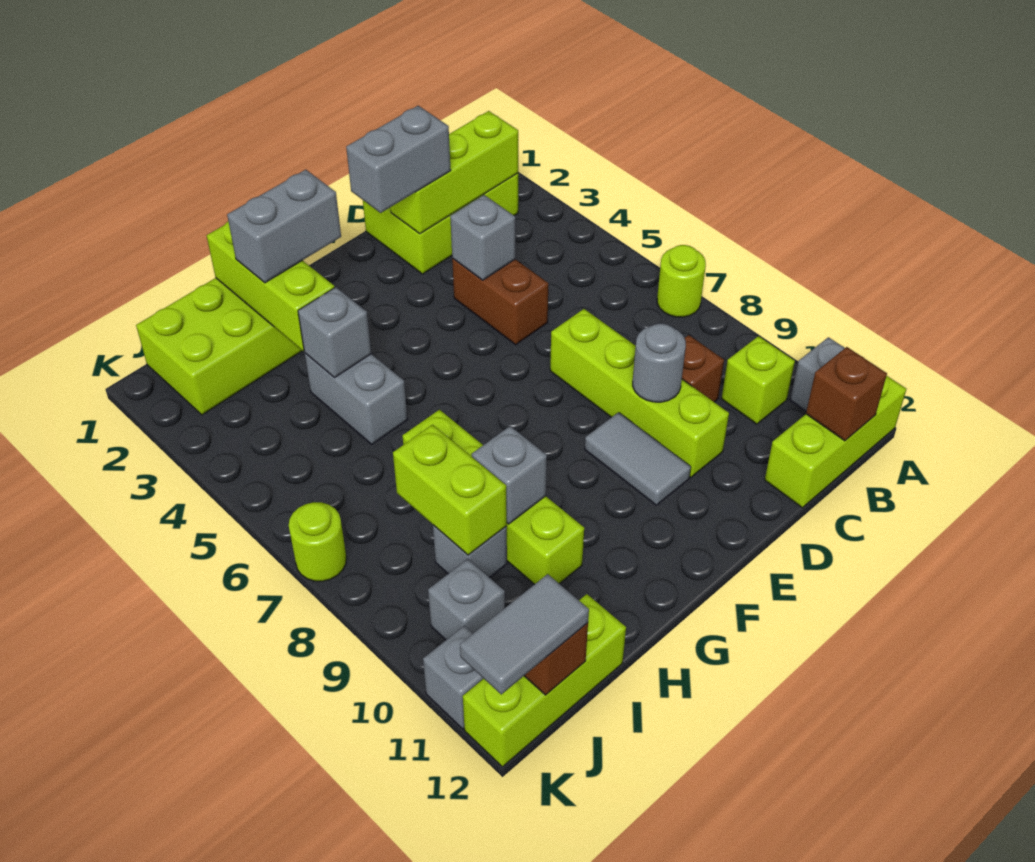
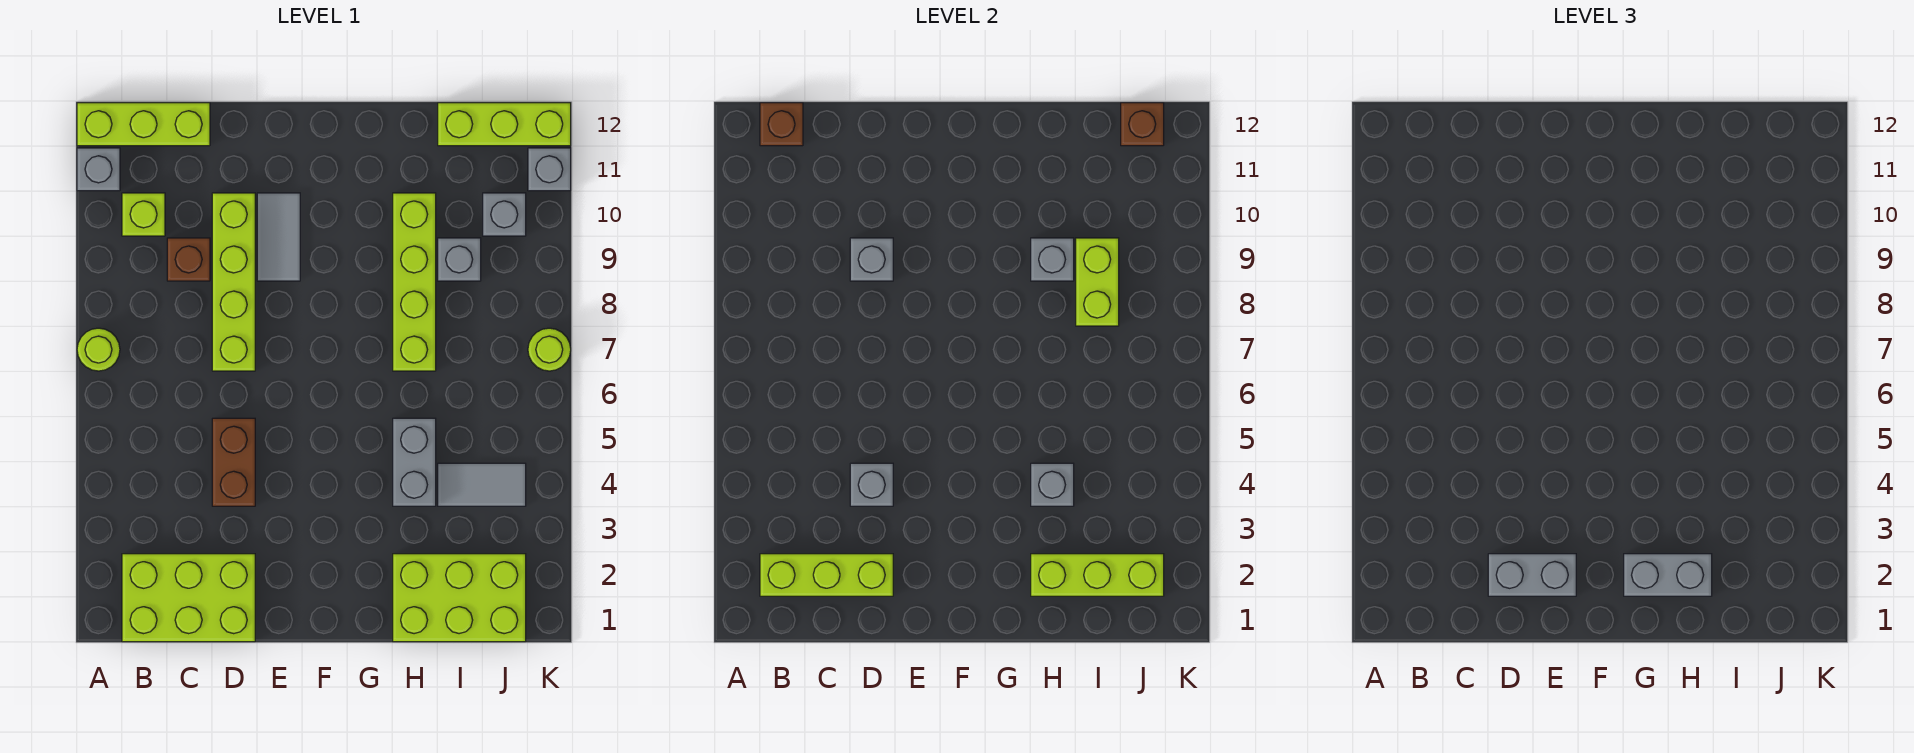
grey 1x1 round brick [633,324,686,402] -> grey 1x1 brick [850,238,893,281]
lime 1x3 brick [207,222,335,351] -> lime 1x3 brick turned to [1031,554,1164,596]
grey 1x2 tile [460,574,589,694] -> grey 1x2 tile moved to [438,463,526,506]

